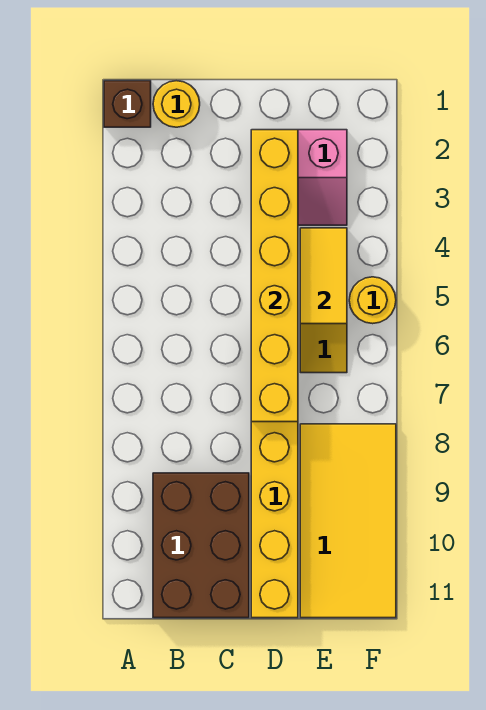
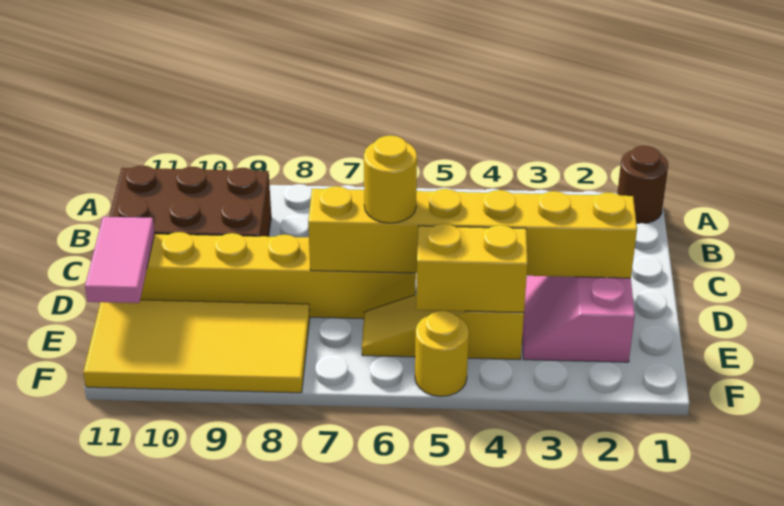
brown 1x1 brick [104,81,151,127] -> brown 1x1 round brick [617,146,668,224]
yellow 1x1 round brick [153,81,200,127] -> yellow 1x1 round brick moved to [364,136,417,223]
none -> pink 1x2 tile [85,217,155,303]
yellow 1x2 tile [300,228,347,324] -> yellow 1x2 brick [416,224,528,313]

